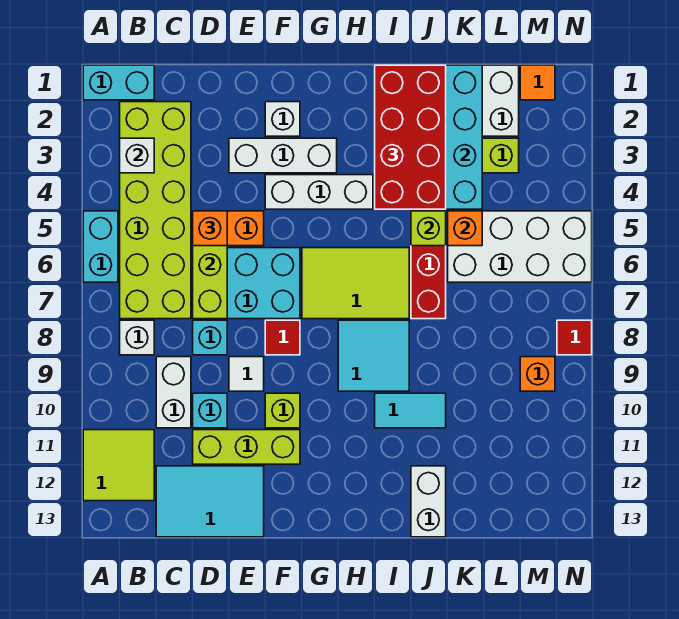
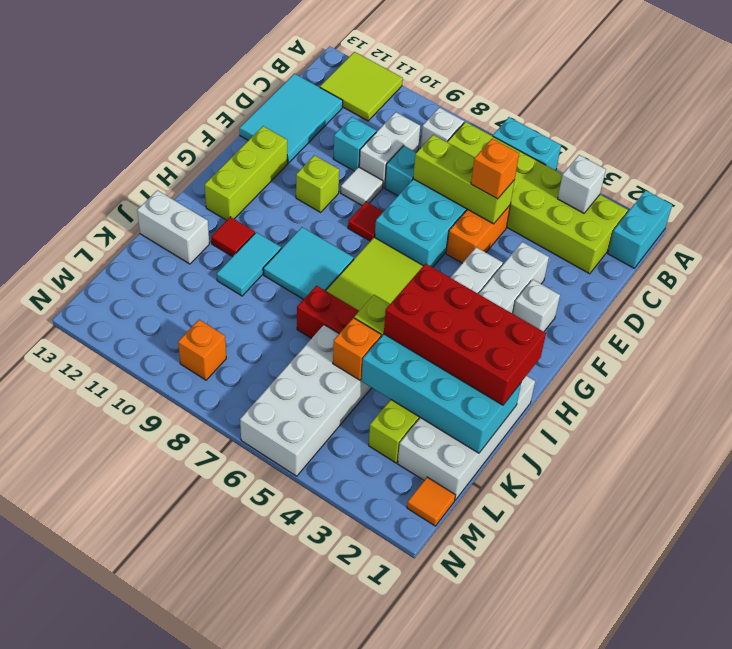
white 1x2 brick [156,357,191,428] -> white 1x2 brick turned to [359,112,420,188]
lime 1x3 brick [193,430,300,464] -> lime 1x3 brick moved to [205,126,288,220]
red 1x1 tile [557,320,592,355] -> red 1x1 tile moved to [211,217,255,257]

